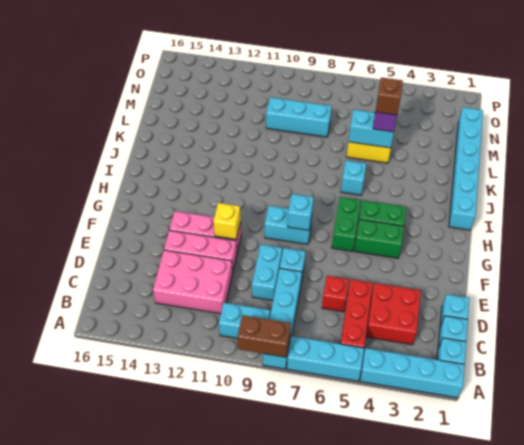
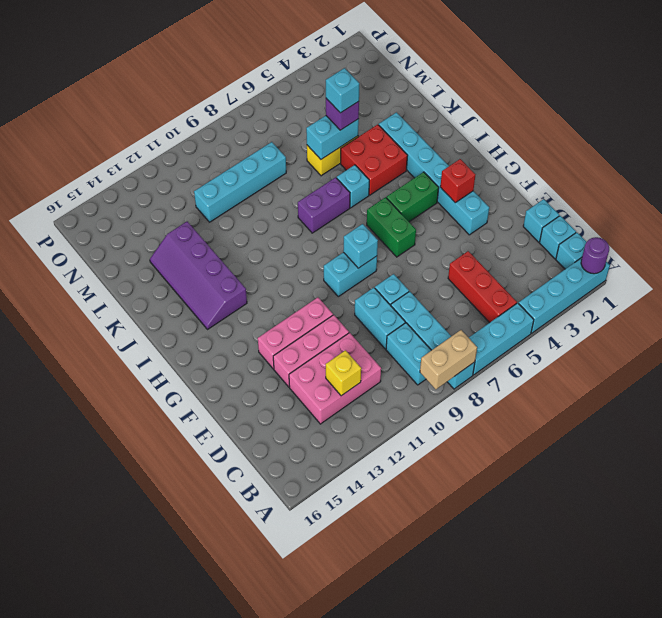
none -> purple 1x1 round brick [581,237,609,274]
brown 1x2 brick [238,315,291,357] -> tan 1x2 brick [420,330,477,389]
cyan 1x2 brick [219,303,270,338] -> cyan 1x2 brick turned to [386,323,431,385]
red 2x2 brick [366,283,421,345] -> red 2x2 brick moved to [341,125,408,195]
red 1x1 brick [322,276,349,312] -> red 1x1 brick moved to [440,159,475,203]
yellow 1x1 brick [213,203,241,239] -> yellow 1x1 brick moved to [326,350,361,396]
green 1x2 brick [354,219,404,258] -> none
cyan 1x6 brick [449,107,483,230] -> cyan 1x6 brick moved to [379,112,489,235]
none -> purple 2x4 slope [150,221,247,330]
none -> purple 1x2 brick [298,177,350,233]
brown 1x1 brick [376,78,403,115] -> cyan 1x1 brick [326,68,359,113]
cyan 1x3 brick [266,97,332,137] -> cyan 1x4 brick [194,142,286,222]

